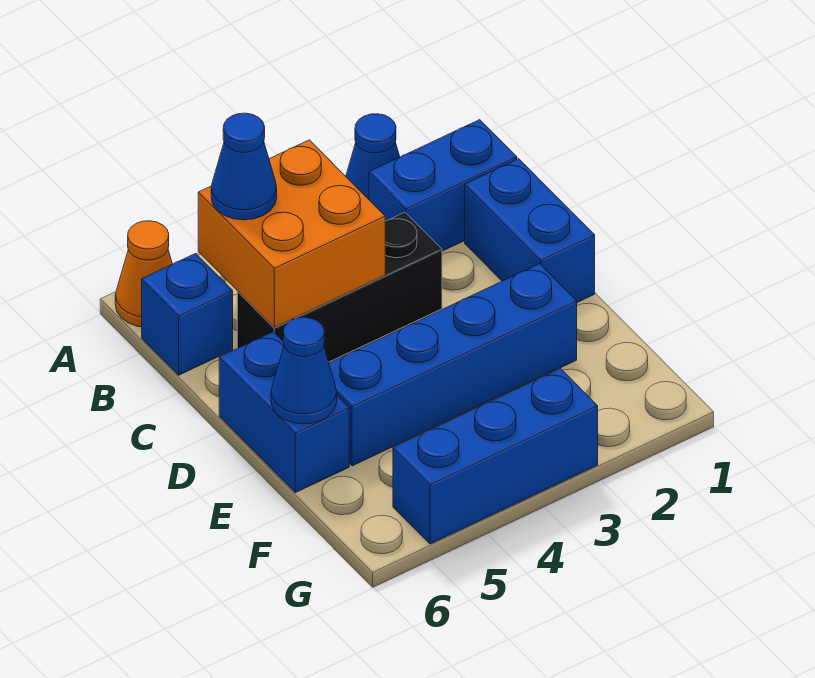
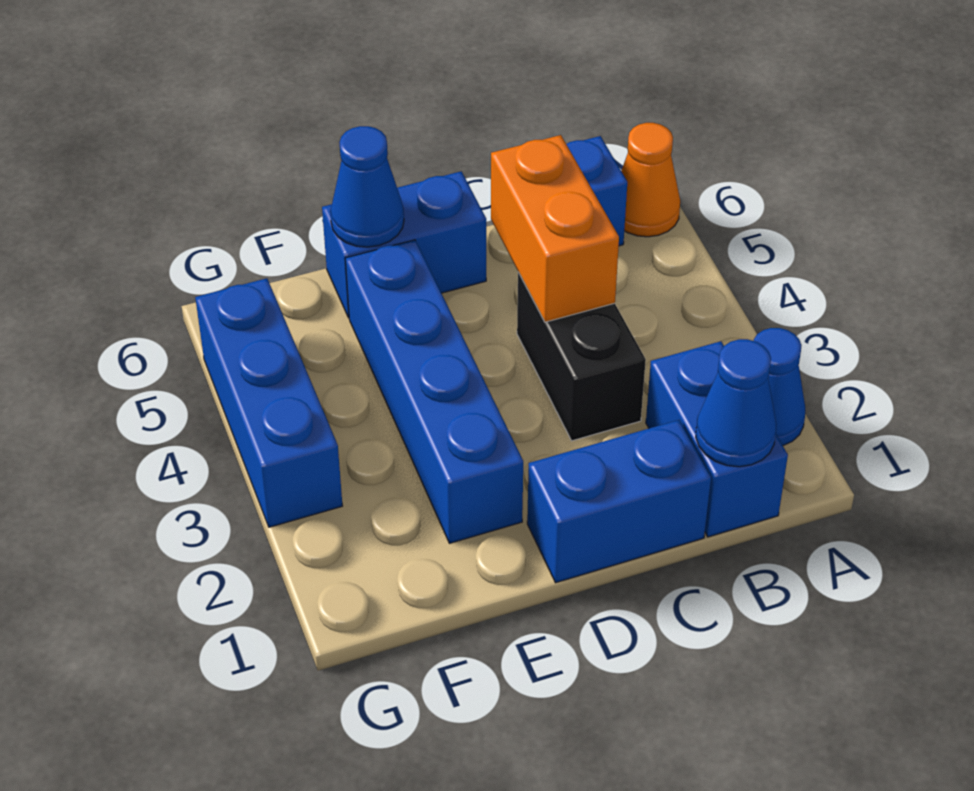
orange 2x2 brick [198,140,385,328] -> orange 1x2 brick [491,135,619,322]
blue 1x1 cone [211,113,277,220] -> blue 1x1 cone moved to [696,339,776,467]
black 1x3 brick [237,212,442,362] -> black 1x2 brick [517,272,646,441]

